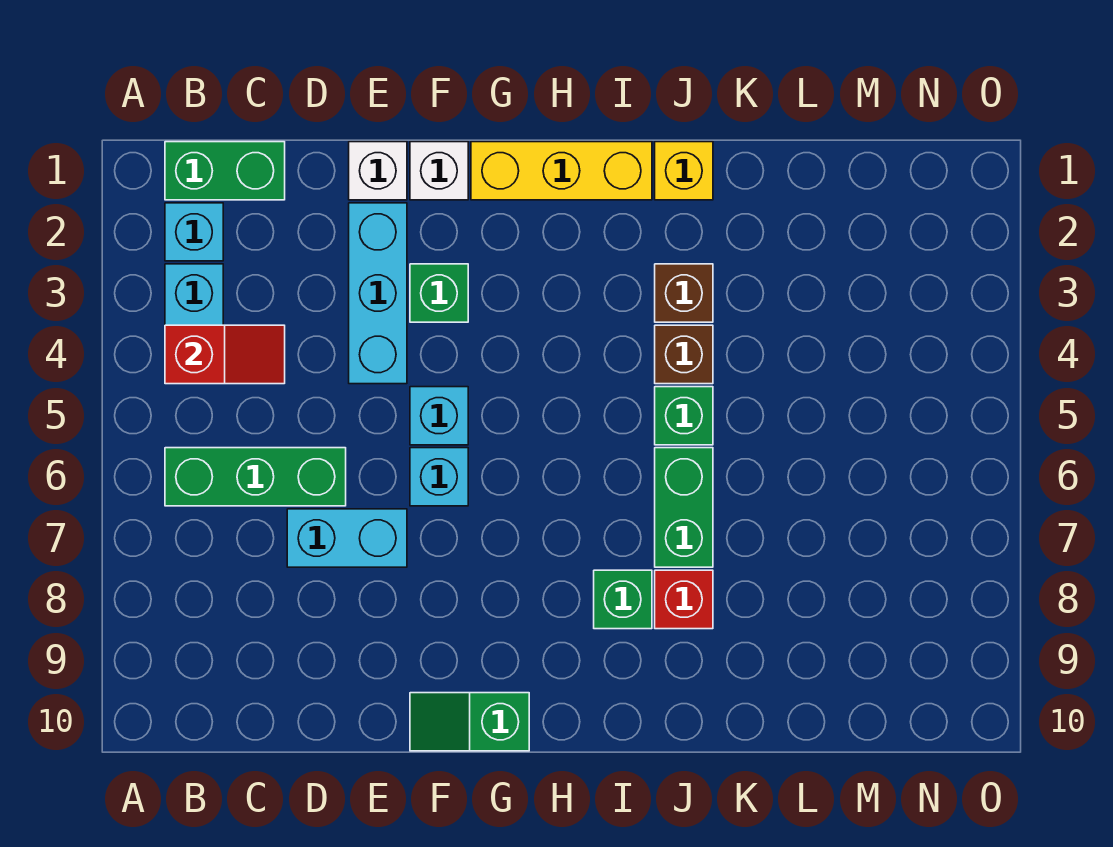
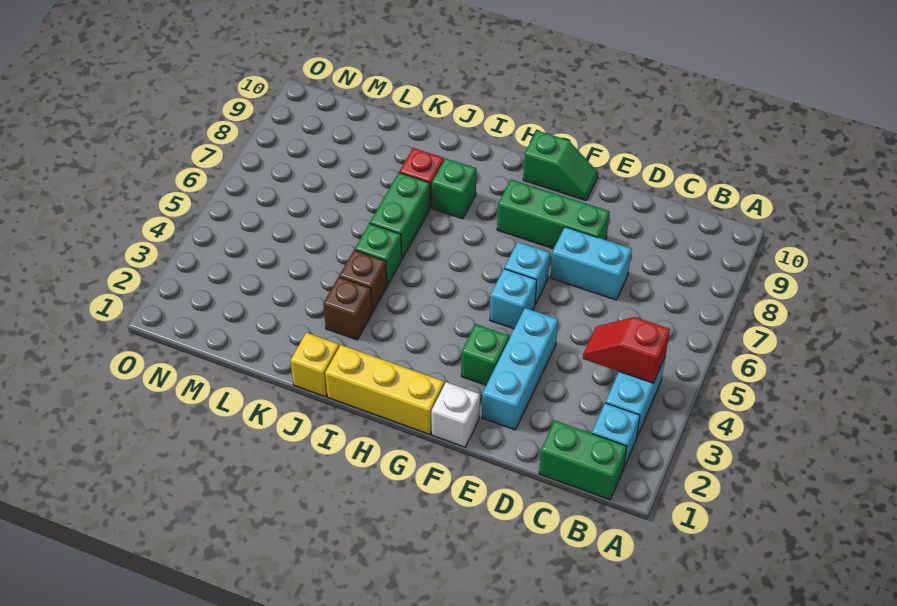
green 1x3 brick [165,448,346,506] -> green 1x3 brick moved to [497,180,610,249]
white 1x1 brick [349,142,407,200] -> none

